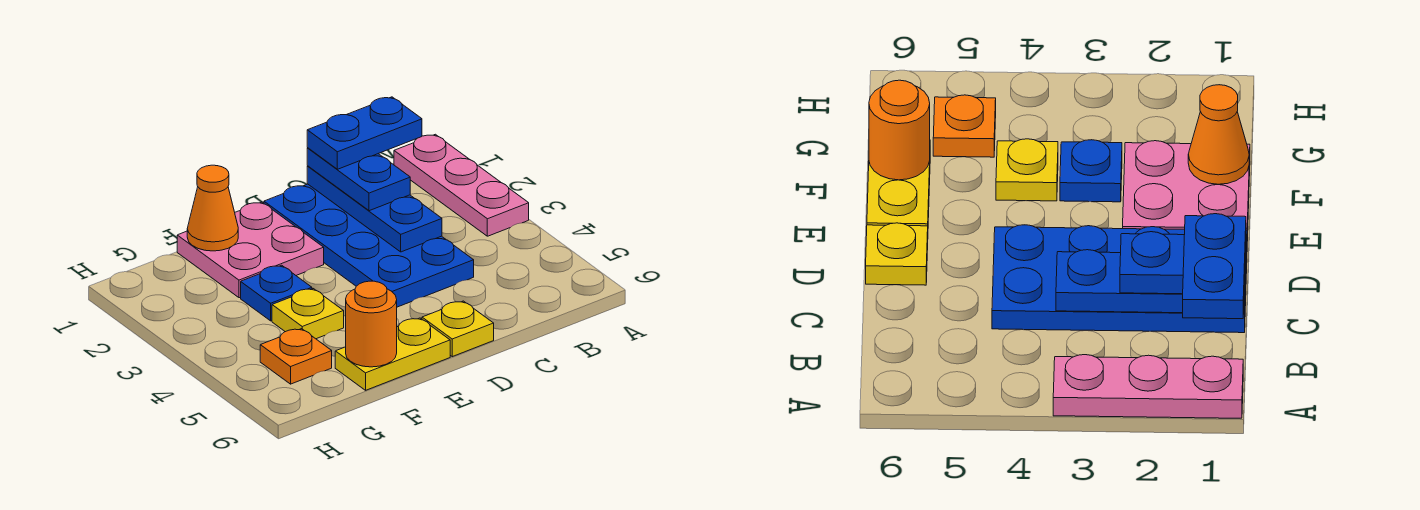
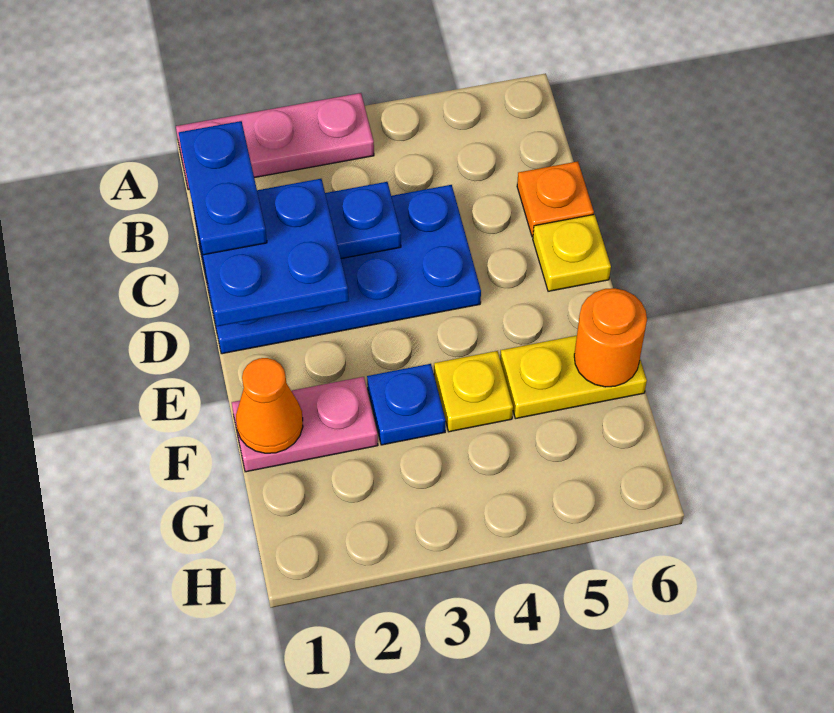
blue 1x2 plate [307,148,410,211] -> blue 2x2 plate [193,179,349,326]
pink 2x2 plate [177,202,324,298] -> pink 1x2 plate [232,377,378,472]
yellow 1x2 plate [335,318,450,390] -> yellow 1x2 plate turned to [500,336,647,419]
orange 1x1 plate [260,329,332,384] -> orange 1x1 plate moved to [517,161,594,237]

